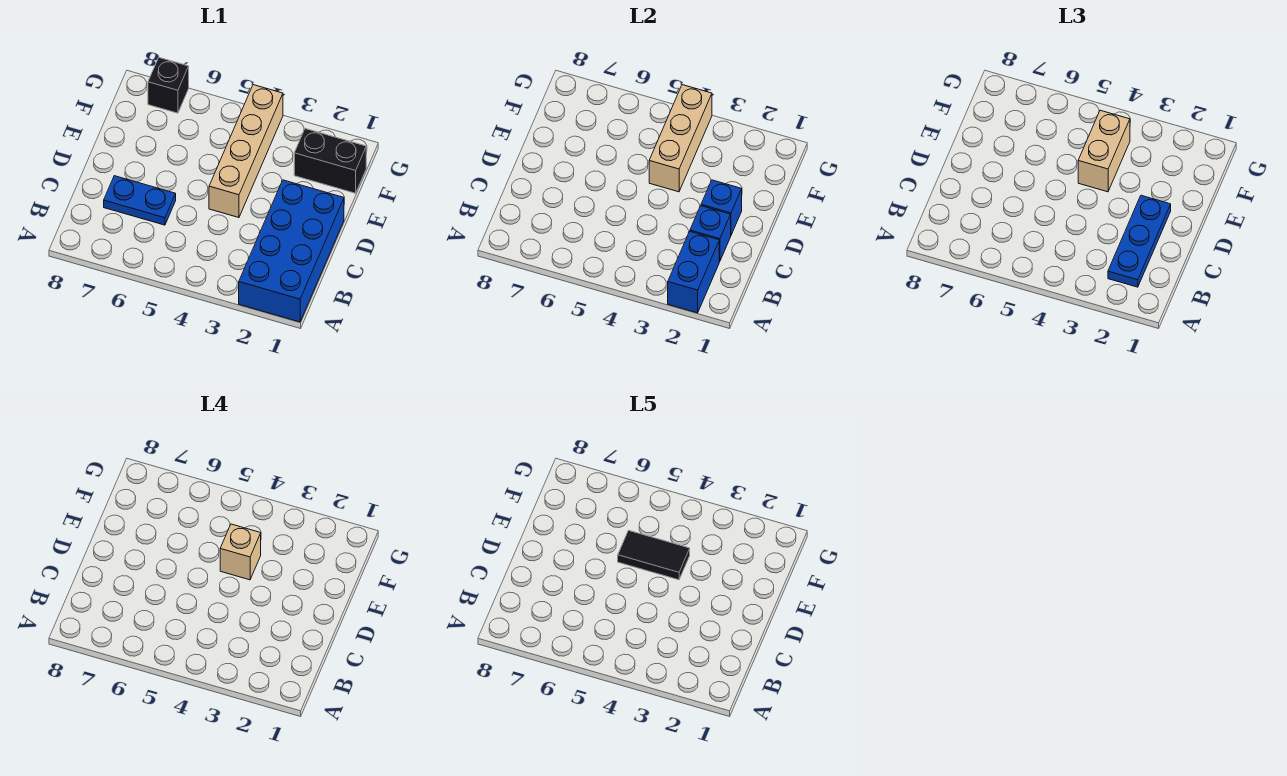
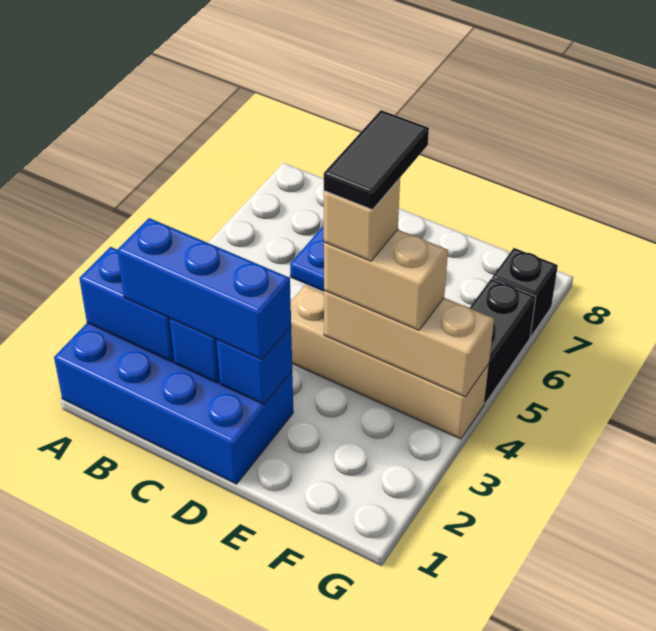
blue 1x3 plate [1108,195,1171,287] -> blue 1x3 brick [117,218,291,360]
black 1x2 brick [294,129,366,193] -> black 1x2 brick moved to [470,279,536,403]

